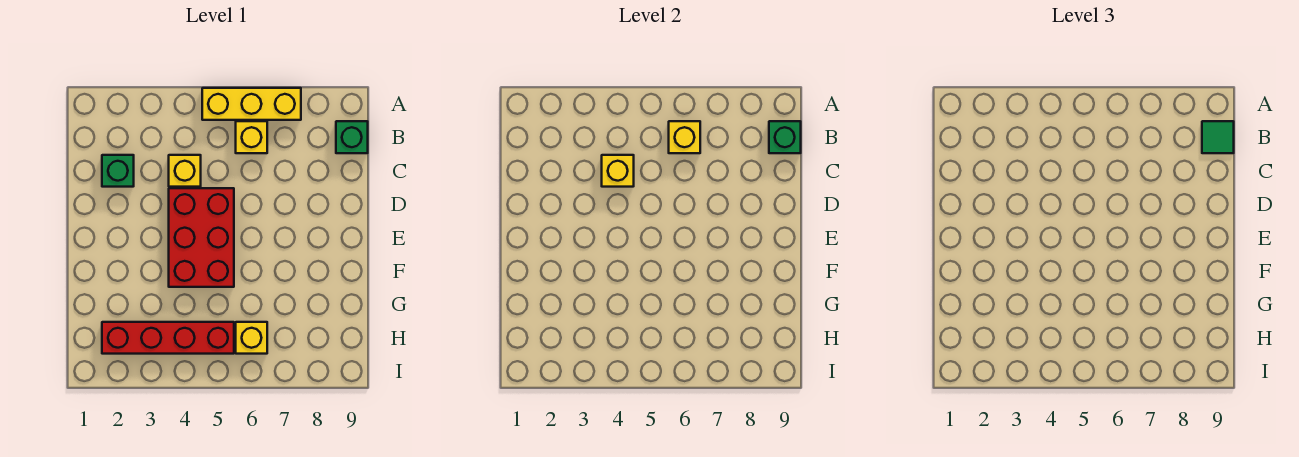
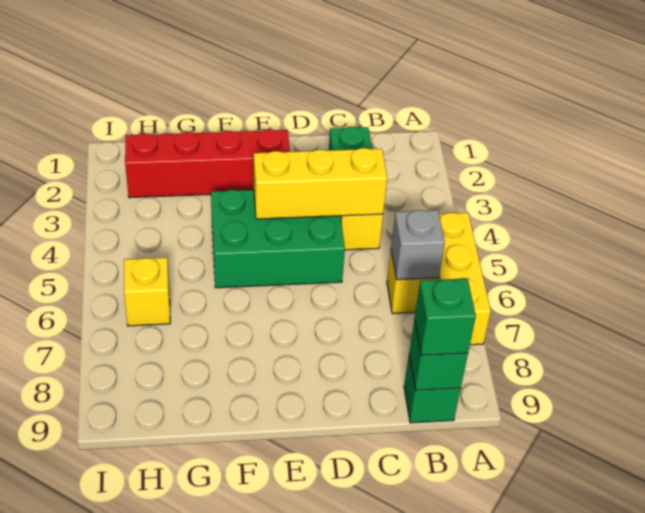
yellow 1x1 brick [669,121,700,153] -> grey 1x1 brick [391,210,445,280]
green 1x1 tile [1202,121,1234,153] -> green 1x1 brick [415,279,476,355]
yellow 1x1 brick [602,155,634,187] -> yellow 1x3 brick [254,148,387,219]
red 2x3 brick [169,188,234,287] -> green 2x3 brick [211,190,345,288]
red 1x4 brick [102,322,234,354] -> red 1x4 brick turned to [125,129,290,198]

